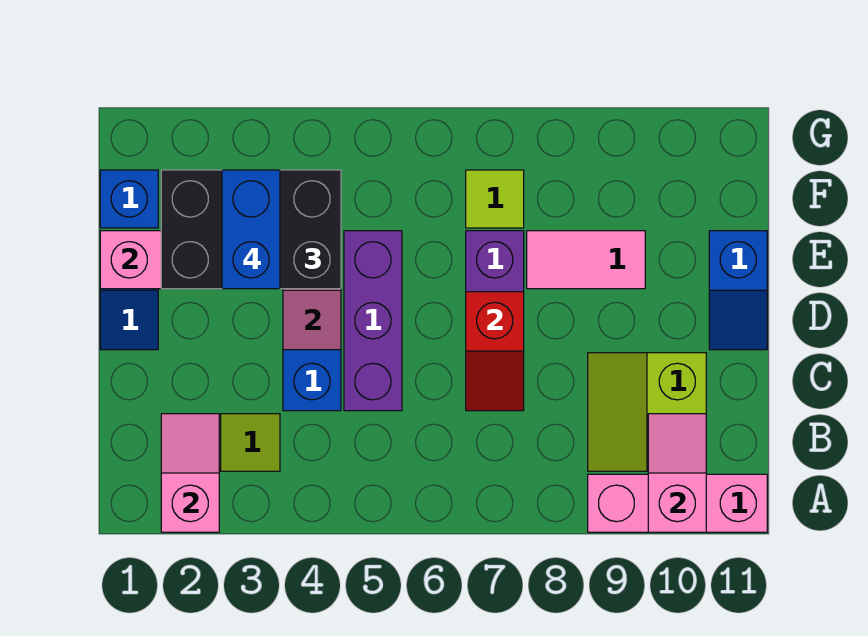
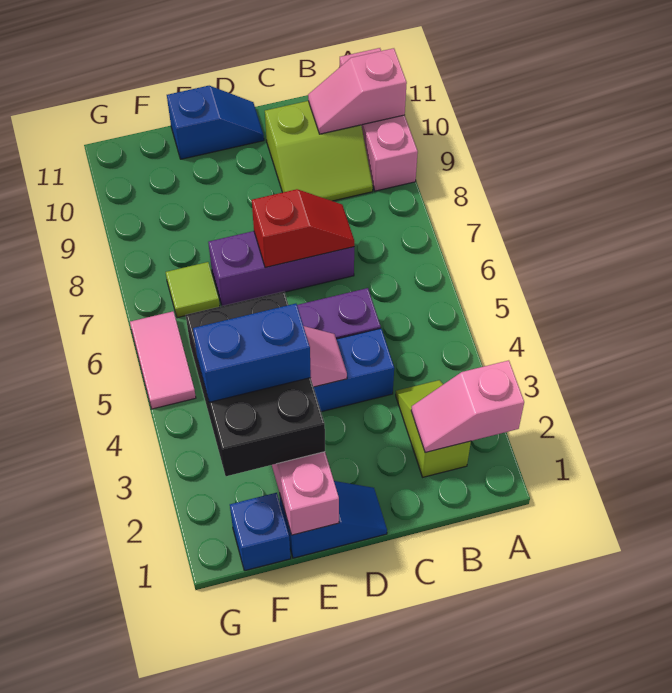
pink 1x2 tile [527,231,645,289] -> pink 1x2 tile moved to [130,311,196,409]

